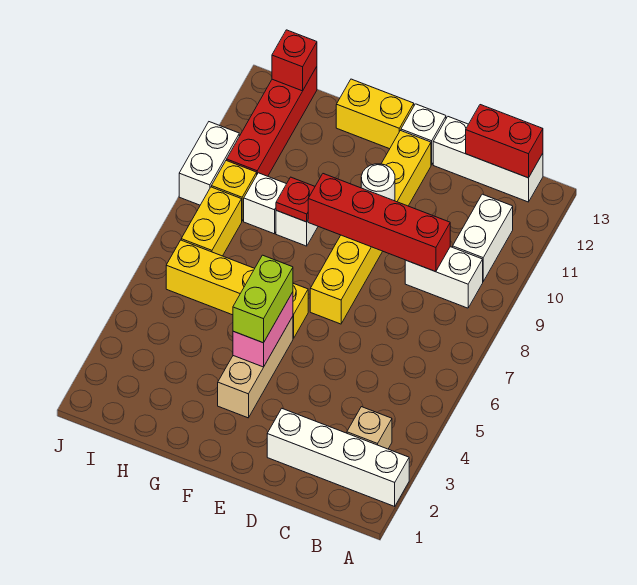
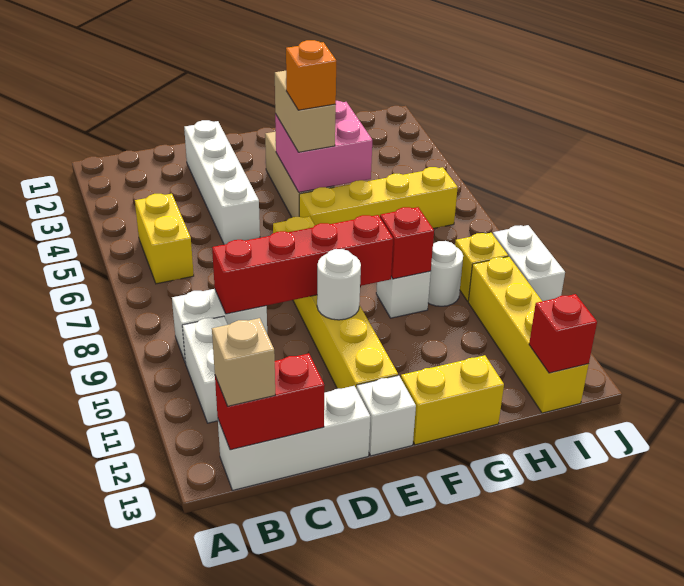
white 1x4 brick [267,409,409,506] -> white 1x4 brick turned to [184,120,260,245]
tan 1x1 brick [347,407,392,449] -> tan 1x1 brick moved to [212,318,275,406]
pink 1x2 brick [233,292,293,367] -> pink 2x2 brick [275,101,372,192]
lime 1x2 brick [233,255,293,343] -> tan 1x2 brick [275,71,336,152]
none -> orange 1x1 brick [286,40,336,110]
red 1x1 plate [276,177,315,222] -> red 1x1 brick [380,207,434,279]
white 1x1 brick [244,173,286,234] -> white 1x1 round brick [428,241,463,306]
yellow 1x2 brick [181,187,242,256] -> yellow 1x2 brick moved to [135,194,194,284]
red 1x4 brick [227,67,317,176] -> yellow 1x4 brick [468,257,589,413]

